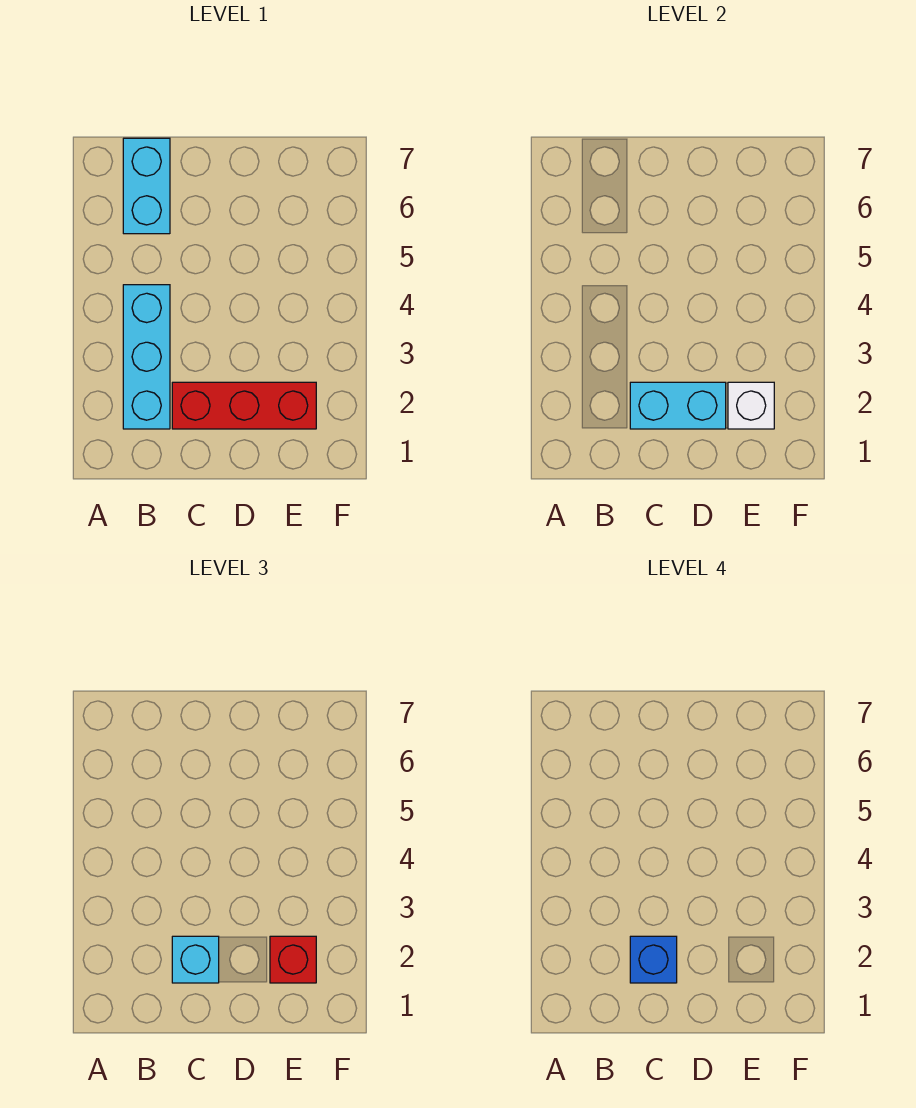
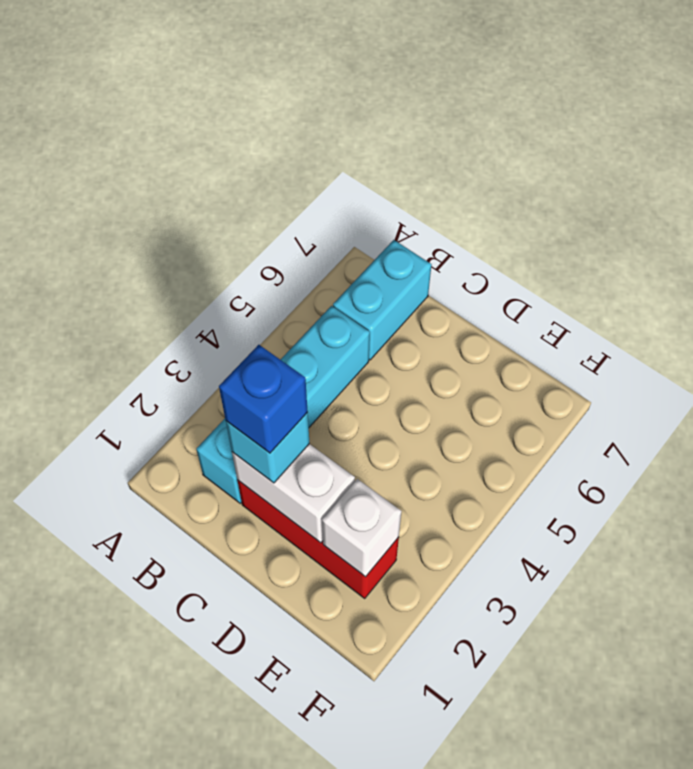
cyan 1x3 brick [123,285,170,429] -> cyan 1x4 brick [196,306,370,503]
cyan 1x2 brick [630,382,726,429] -> white 1x2 brick [232,444,355,543]
red 1x1 brick [270,936,316,983] -> none

